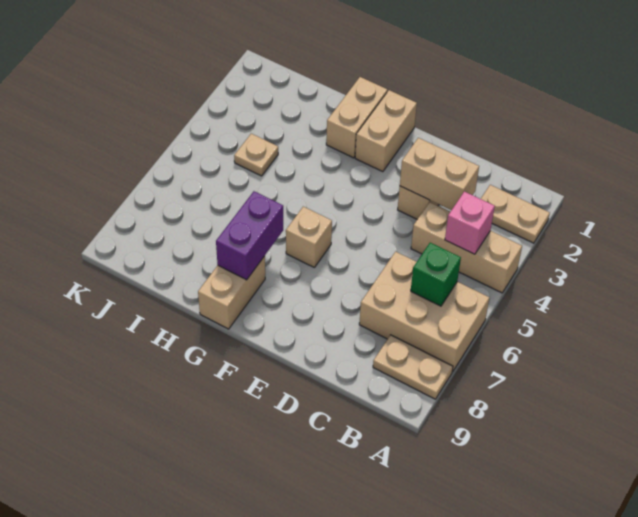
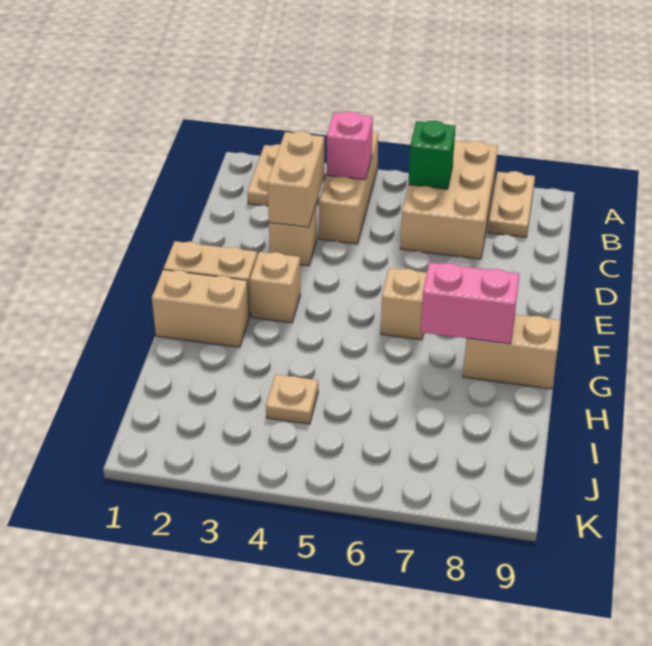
none -> tan 1x1 brick [250,252,300,323]
purple 1x2 brick [216,191,283,280] -> pink 1x2 brick [420,262,520,344]

